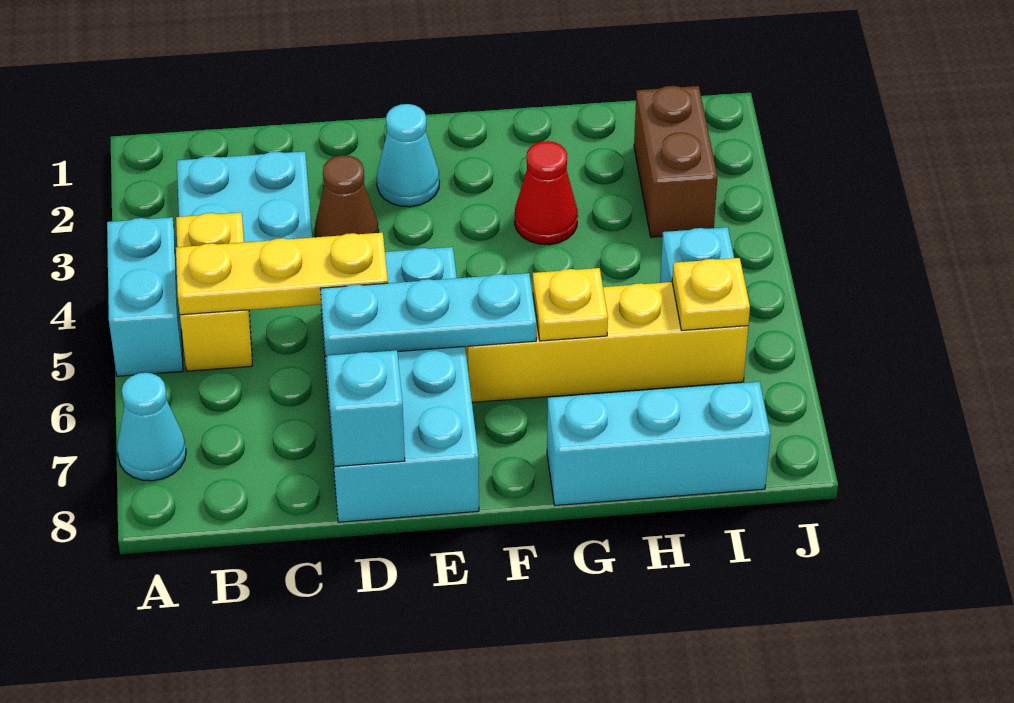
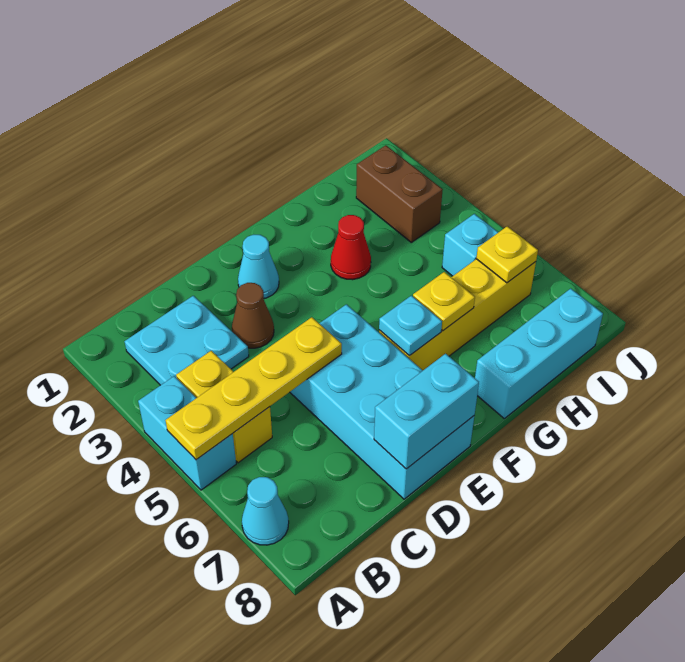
yellow 1x3 plate [176,233,388,315] -> yellow 1x4 plate [165,317,342,460]
cyan 1x3 plate [320,273,536,357] -> cyan 1x1 plate [379,296,442,356]
cyan 1x1 brick [327,350,405,466] -> cyan 1x2 brick [374,354,479,469]

